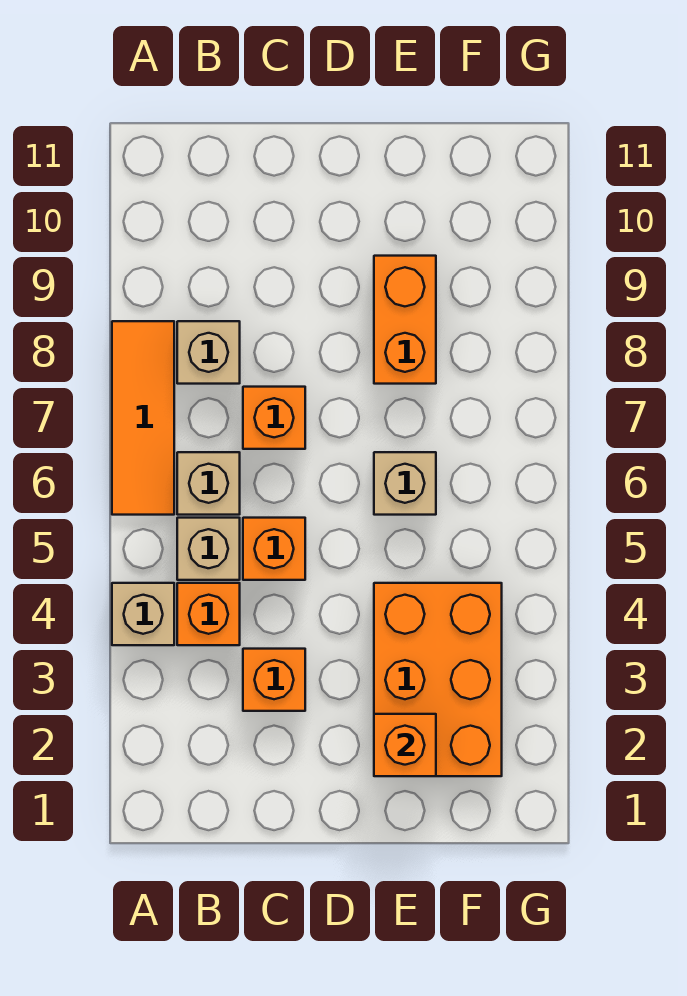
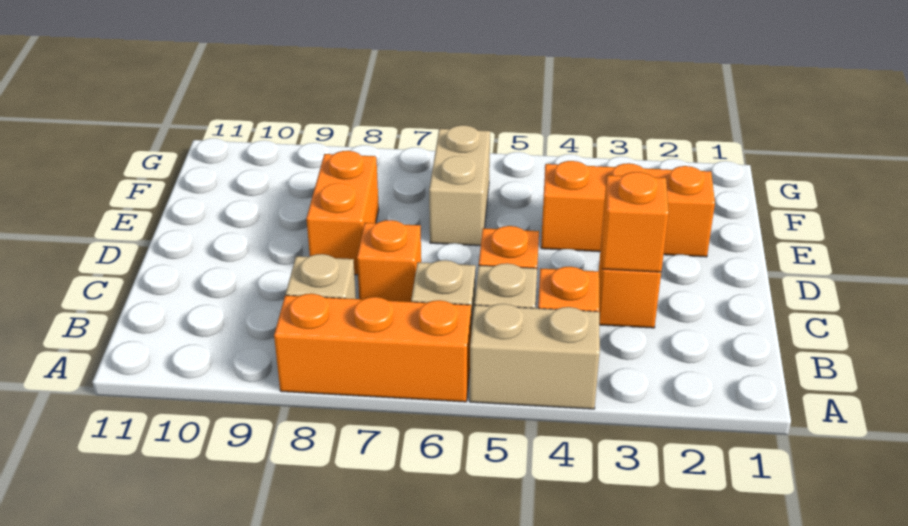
tan 1x1 brick [112,583,174,645] -> tan 1x2 brick [470,304,600,409]
orange 1x3 tile [112,321,174,515] -> orange 1x3 brick [274,294,471,402]
orange 2x3 brick [374,583,502,776] -> orange 1x3 brick [541,161,715,257]
orange 1x1 brick [374,714,436,776] -> orange 1x1 brick moved to [602,172,669,272]
tan 1x1 brick [374,452,436,515] -> tan 1x2 brick [429,125,490,246]
orange 1x2 brick [374,256,436,384] -> orange 1x2 brick turned to [307,151,379,275]

